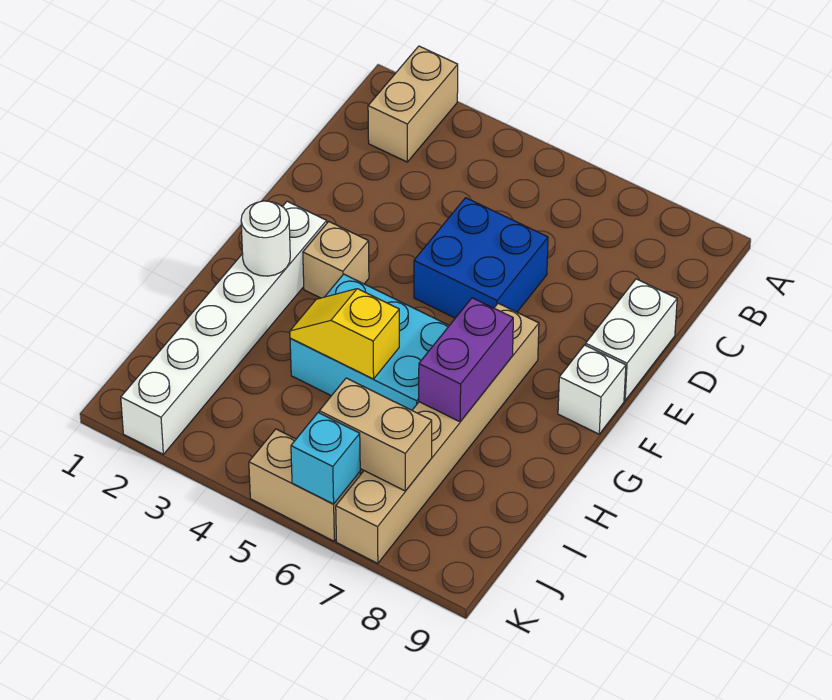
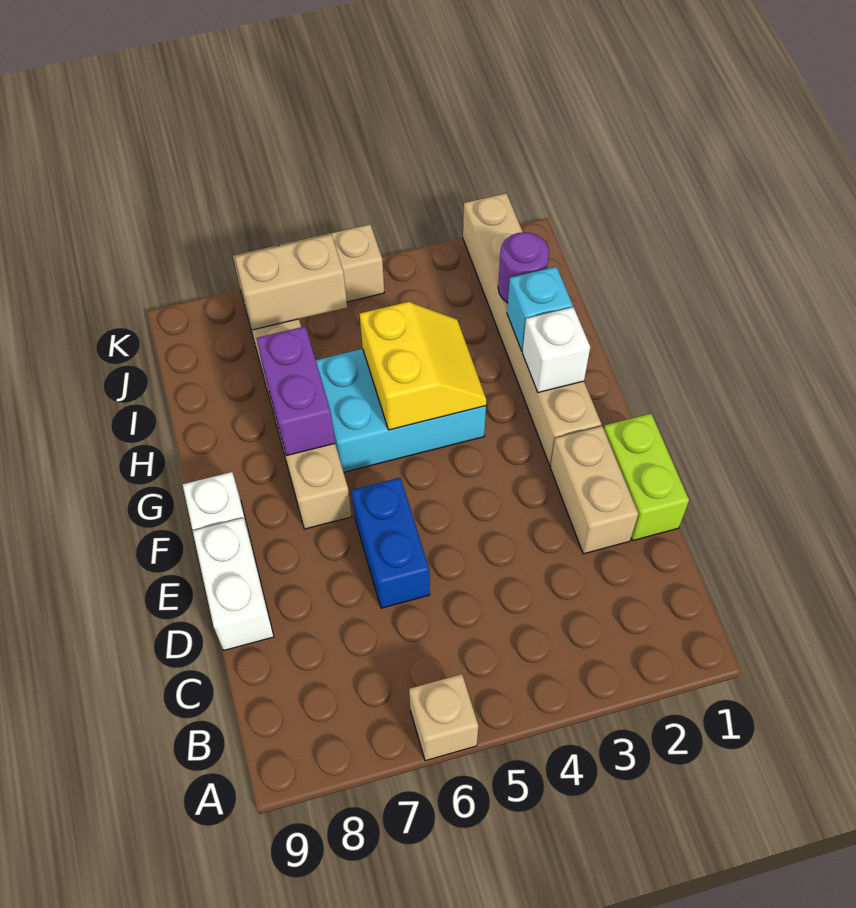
tan 1x2 brick [368,46,458,162] -> tan 1x2 brick moved to [550,426,638,554]
none -> lime 1x2 brick [604,414,689,540]
blue 2x2 brick [414,198,548,318] -> blue 1x2 brick [351,478,430,608]
white 1x6 brick [121,201,327,454] -> tan 1x6 brick [463,193,601,466]
tan 1x1 brick [303,221,369,298] -> tan 1x1 brick moved to [409,674,478,761]
white 1x1 round brick [241,201,290,276] -> white 1x1 brick [522,307,590,393]
yellow 1x2 slope [290,289,399,379] -> yellow 2x2 slope [360,302,486,430]
none -> purple 1x1 round brick [498,232,549,303]
cyan 1x1 brick [291,413,360,504] -> cyan 1x1 brick moved to [507,267,573,351]

